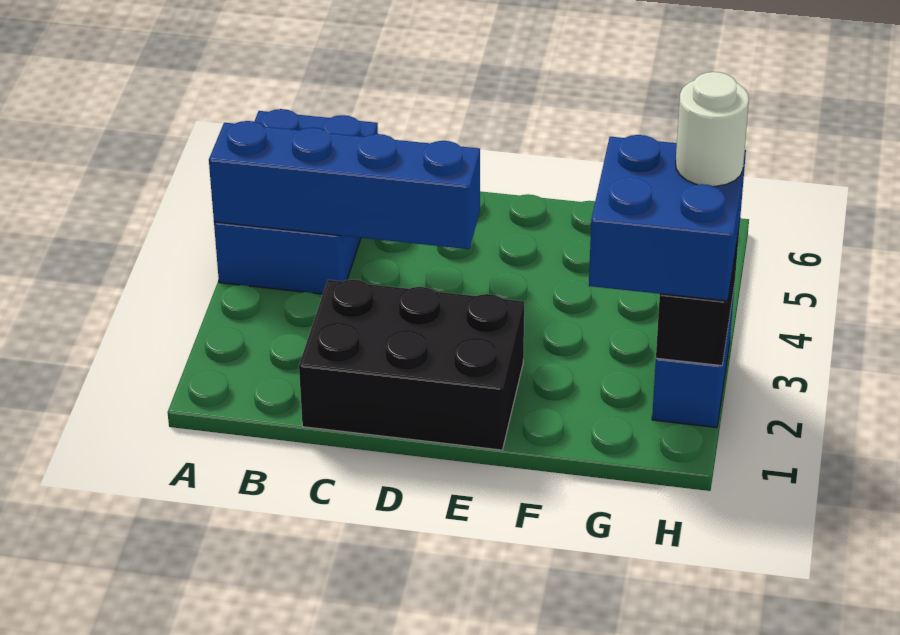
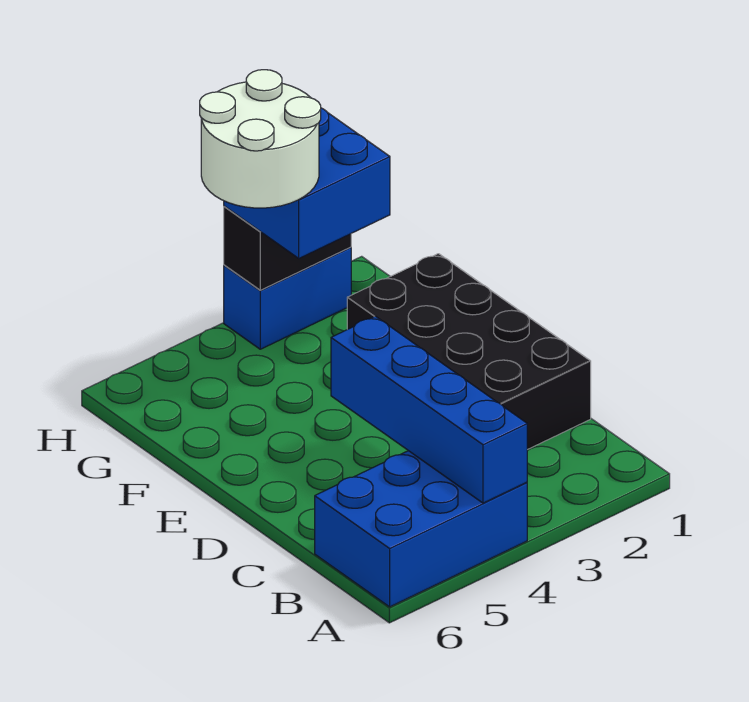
black 2x3 brick [299,279,524,450] -> black 2x4 brick [347,254,591,450]
white 1x1 round brick [676,72,749,186] -> white 2x2 round brick [200,70,321,208]

